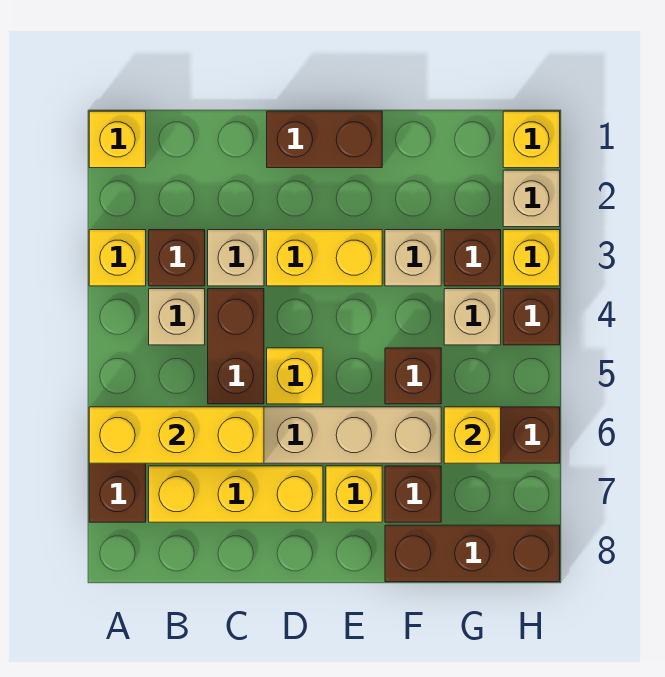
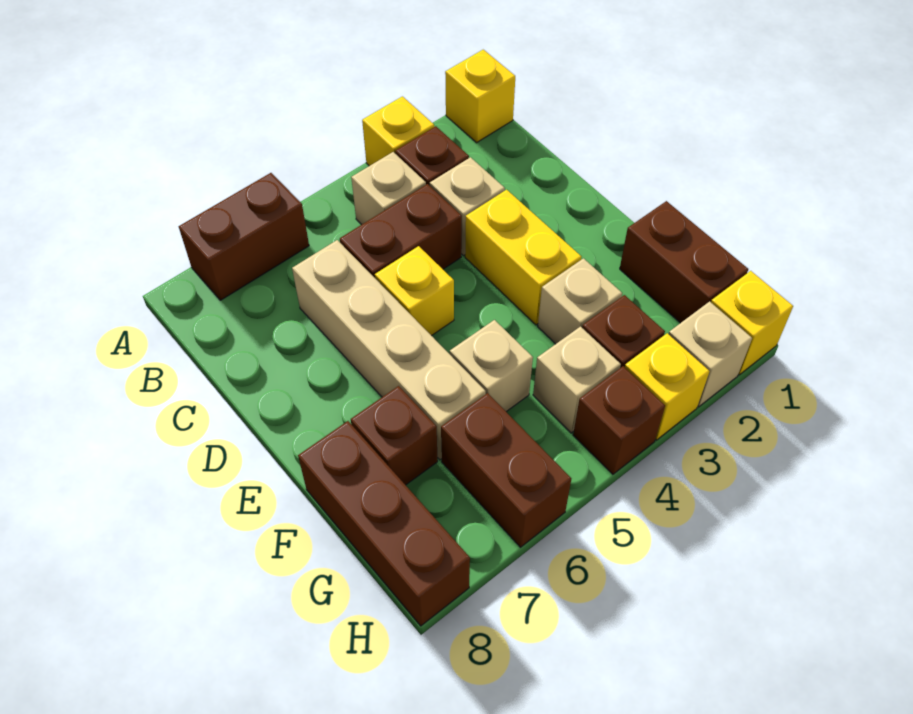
yellow 1x3 brick [89,407,264,463] -> none
yellow 1x3 brick [149,466,323,522] -> none
brown 1x2 brick [267,111,382,168] -> brown 1x2 brick moved to [620,201,748,323]
yellow 1x1 brick [326,466,382,522] -> none
brown 1x1 brick [385,348,441,404] -> tan 1x1 brick [450,320,533,412]
yellow 1x1 brick [444,407,501,463] -> none

